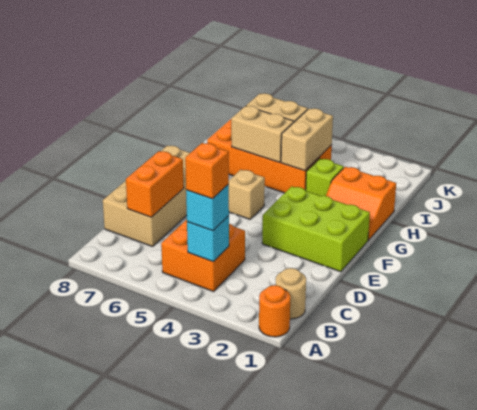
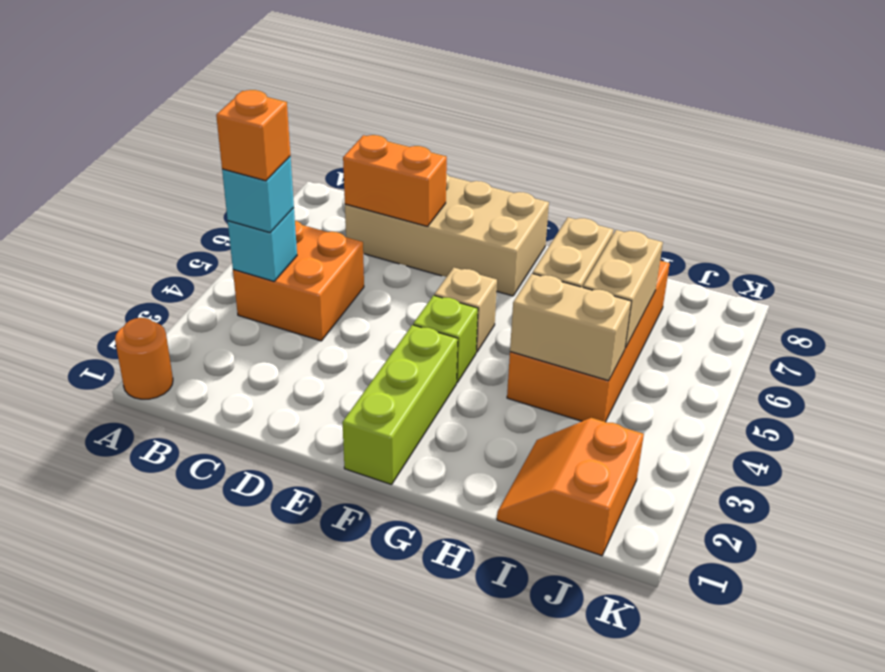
tan 1x1 round brick [276,268,306,319] -> none
lime 2x3 brick [262,186,370,272] -> lime 1x3 brick [342,325,458,485]
orange 2x2 slope [326,167,396,240] -> orange 2x2 slope moved to [497,418,644,556]
lime 1x1 brick [306,159,344,196] -> lime 1x1 brick moved to [413,295,478,383]

